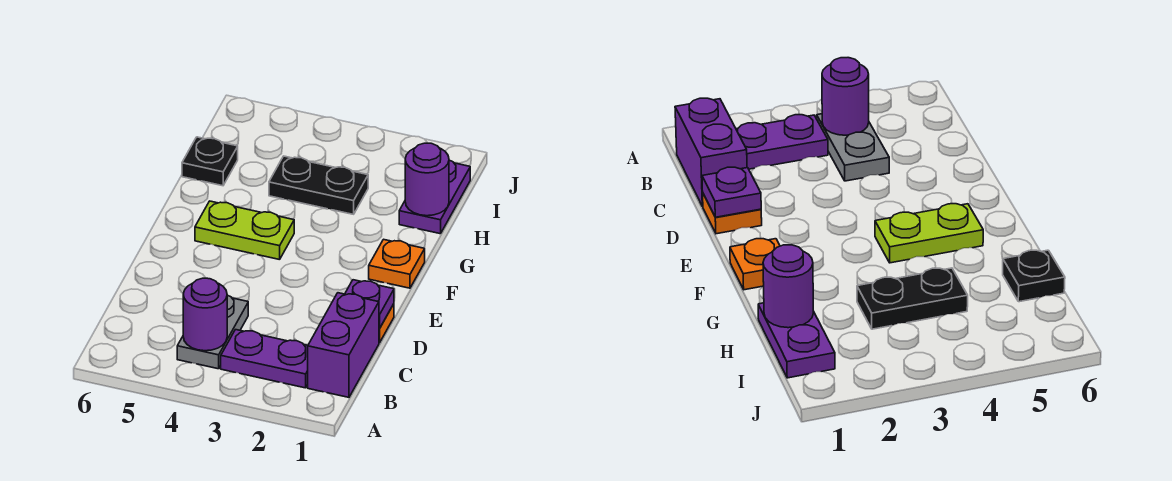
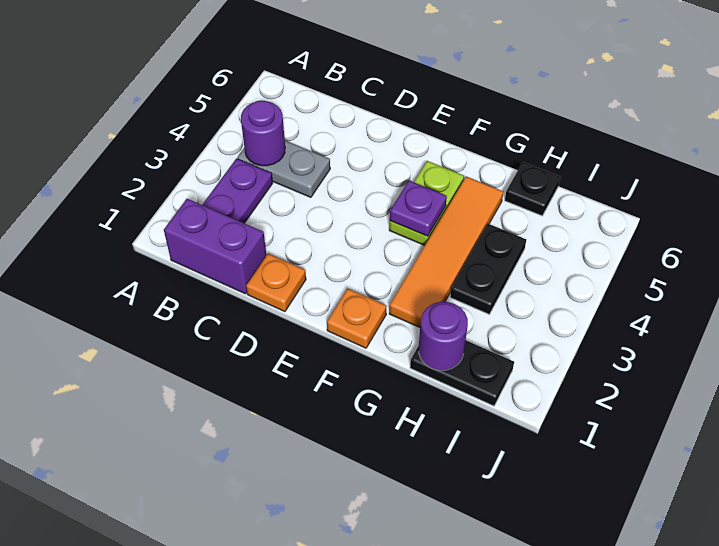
purple 1x1 plate [345,280,394,329] -> purple 1x1 plate moved to [390,180,447,236]
none -> orange 1x4 tile [389,177,503,327]
purple 1x2 plate [399,160,470,234] -> black 1x2 plate [410,340,514,406]

